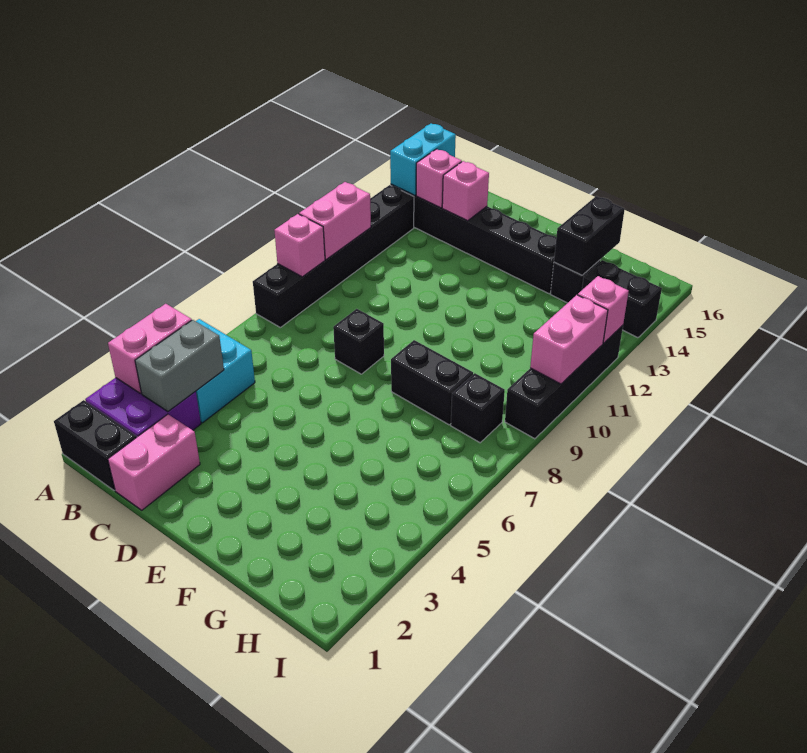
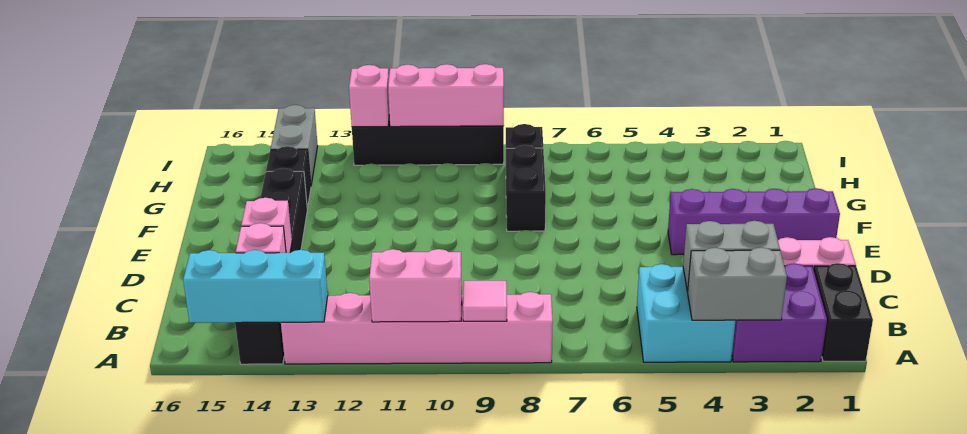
pink 1x2 brick [108,304,192,394] -> grey 1x2 brick [688,247,787,320]
black 1x6 brick [253,185,414,327] -> pink 1x6 brick [281,292,553,364]
pink 1x1 brick [274,214,325,277] -> pink 1x1 tile [463,281,507,321]
cyan 1x2 brick [390,123,456,195] -> cyan 1x3 brick [183,250,328,323]
black 1x1 brick [333,309,384,374] -> none
none -> purple 1x4 brick [668,188,840,255]
black 1x2 brick [554,196,625,275] -> none
black 1x2 brick [582,260,662,338] -> grey 1x2 brick [271,105,318,184]
pink 1x2 brick [530,295,608,384] -> pink 1x3 brick [388,64,504,127]

